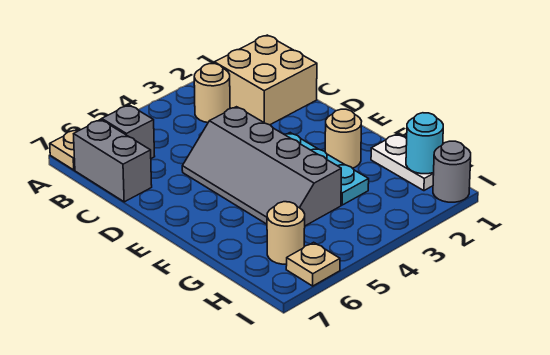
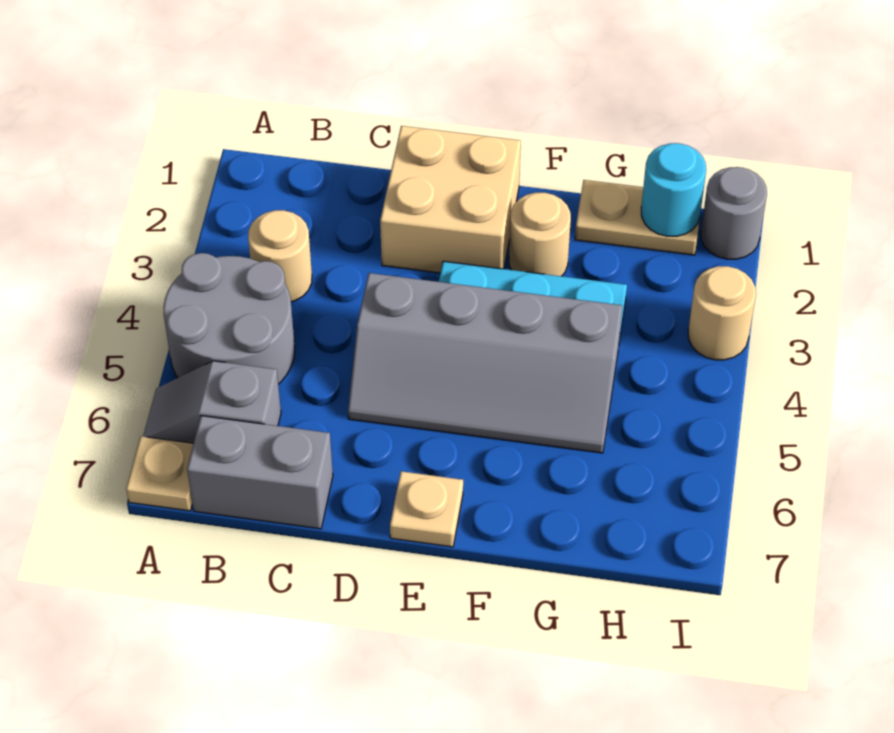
none -> grey 2x2 round brick [164,253,295,384]
tan 2x2 brick [214,35,317,125] -> tan 2x2 brick moved to [380,126,521,273]
white 1x2 plate [371,134,434,191] -> tan 1x2 plate [575,180,700,255]
tan 1x1 round brick [267,202,305,264] -> tan 1x1 round brick moved to [688,266,756,360]
tan 1x1 plate [286,242,340,286] -> tan 1x1 plate moved to [390,471,463,547]

